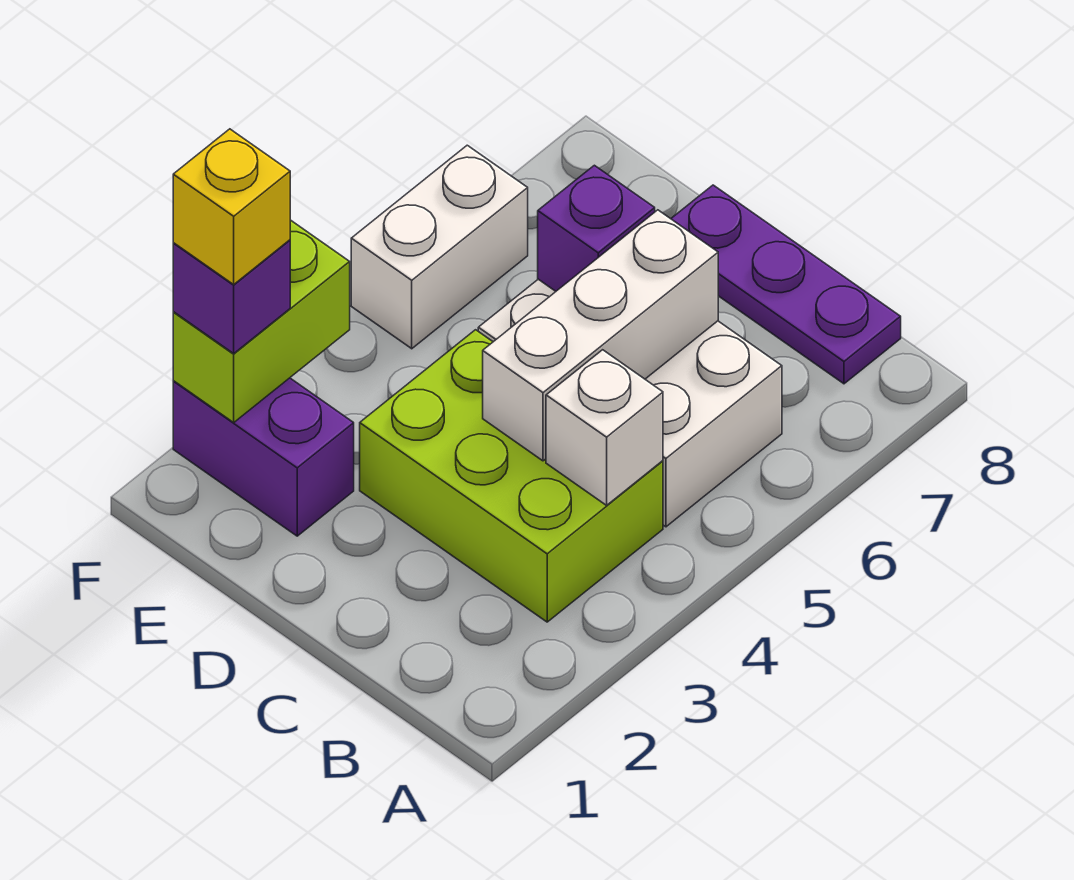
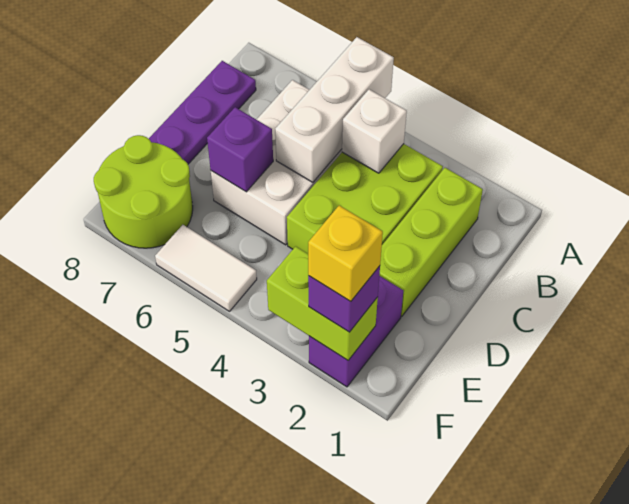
none -> lime 1x3 brick [379,168,483,316]
white 1x3 brick [483,210,718,461] -> white 1x3 brick turned to [275,37,394,182]
none -> lime 2x2 round brick [94,135,193,248]
white 1x2 brick [351,145,528,349] -> white 1x2 tile [155,225,257,311]

